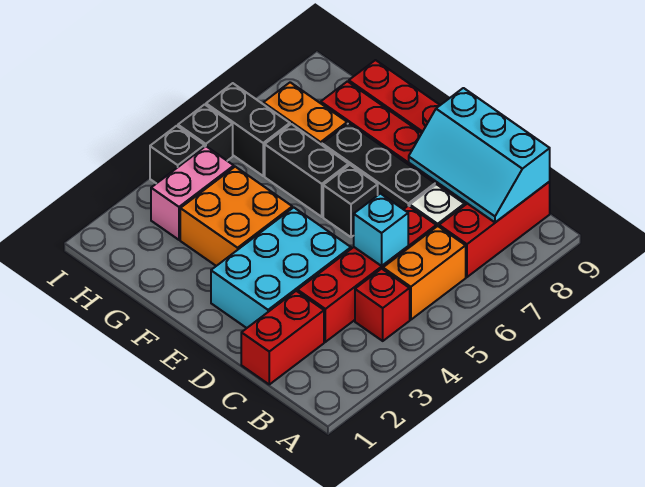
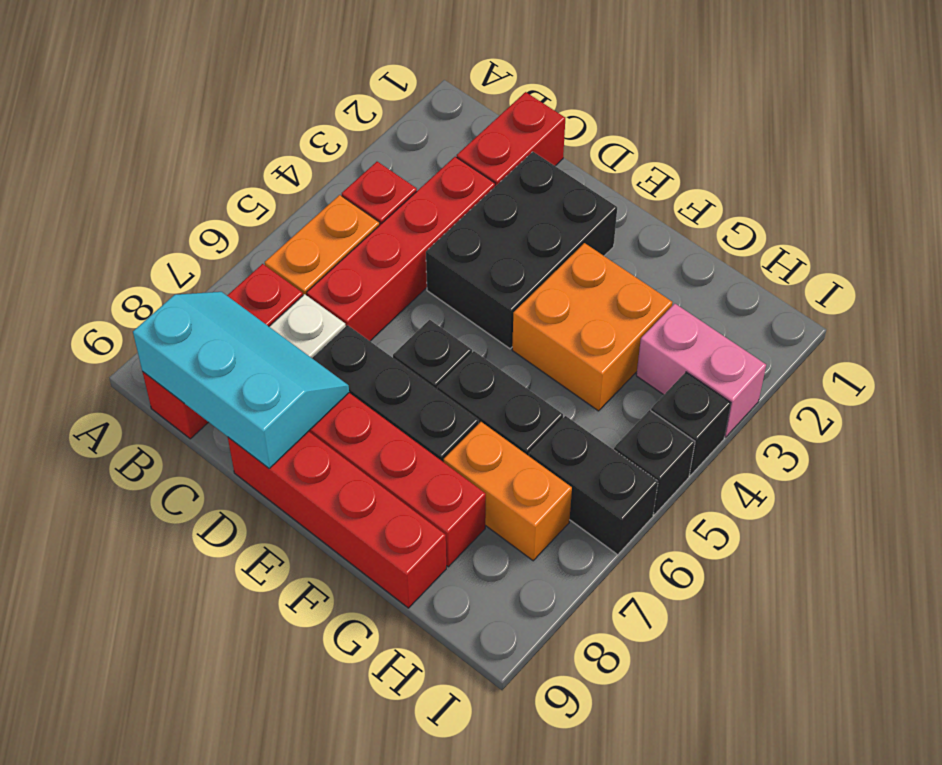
cyan 1x1 brick [354,194,408,266] -> none
cyan 2x3 brick [211,208,351,328] -> black 2x3 brick [426,152,617,349]
pink 1x2 brick [151,146,234,240] -> pink 1x2 brick turned to [636,304,766,437]

